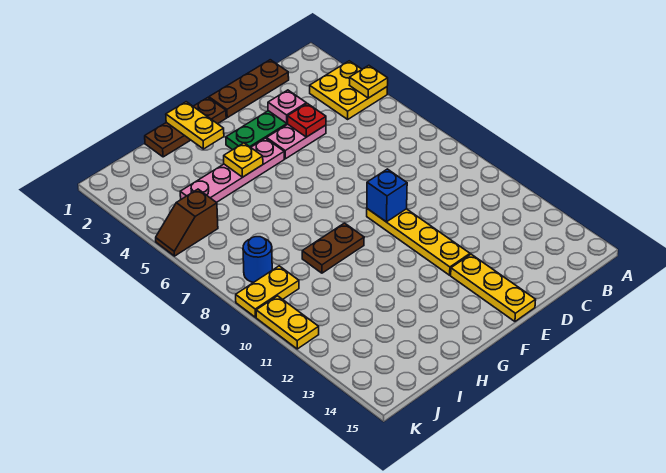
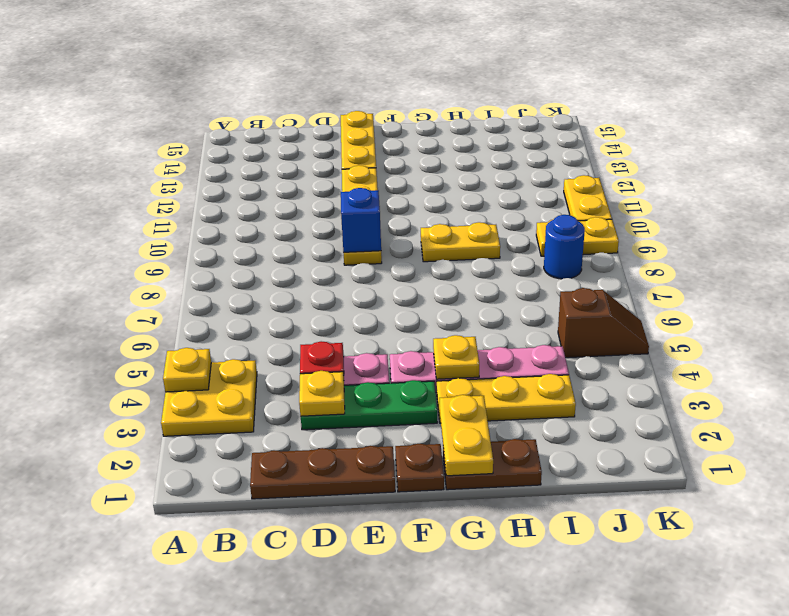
pink 1x1 plate [268,90,306,123] -> yellow 1x1 plate [299,371,345,416]
none -> yellow 1x3 plate [437,374,576,423]
brown 1x2 plate [302,223,364,273] -> yellow 1x2 plate [421,222,500,262]

